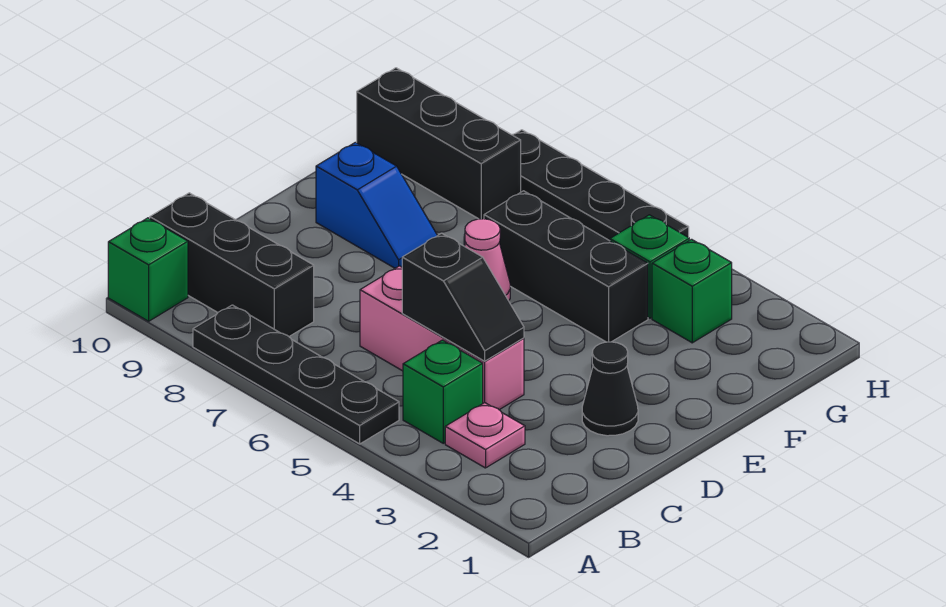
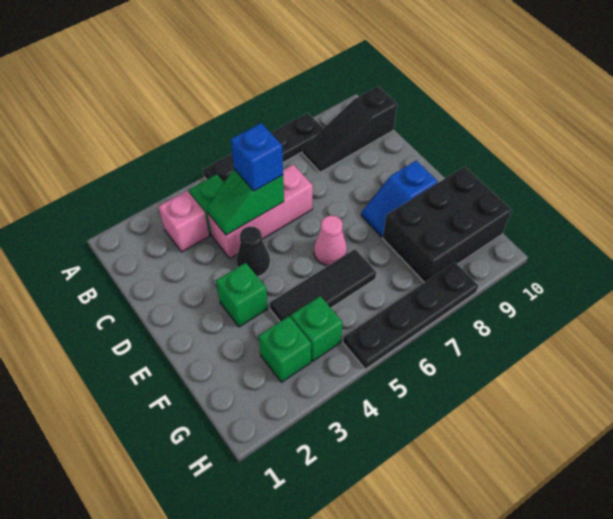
green 1x1 brick [108,218,188,321] -> green 1x1 brick moved to [216,263,268,327]
pink 1x1 plate [445,403,525,468] -> pink 1x1 brick [158,191,209,252]
black 1x3 brick [150,193,314,336] -> black 1x3 slope [302,86,397,172]
black 1x2 slope [402,233,524,361] -> green 1x2 slope [207,169,284,235]
none -> blue 1x1 brick [231,123,283,191]
black 1x1 cone [582,342,638,436] -> black 1x1 cone moved to [236,226,270,277]
black 1x3 brick [484,191,648,342] -> black 1x3 tile [270,249,376,321]
black 1x3 brick [357,68,521,219] -> black 2x3 brick [383,166,512,283]

